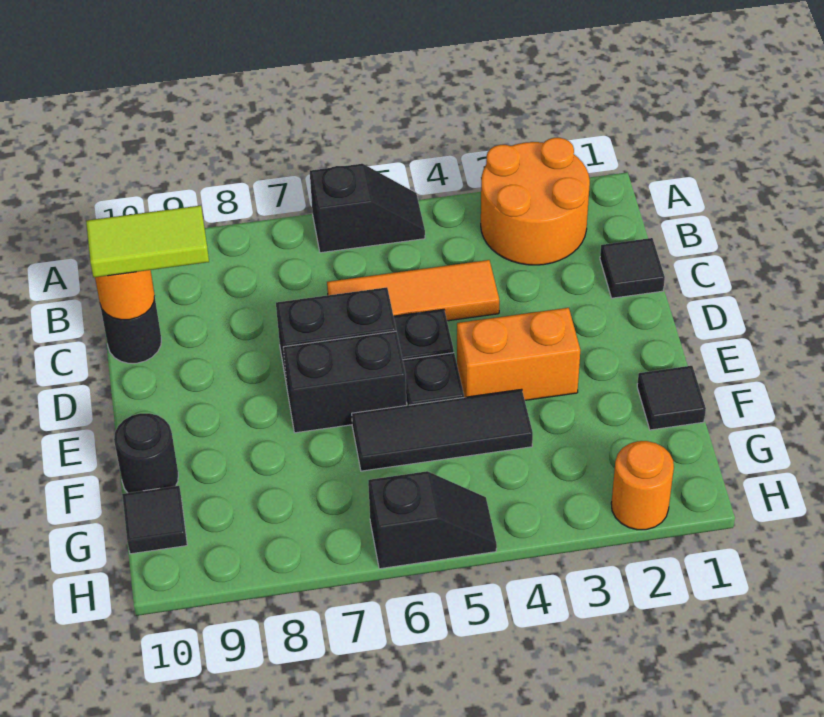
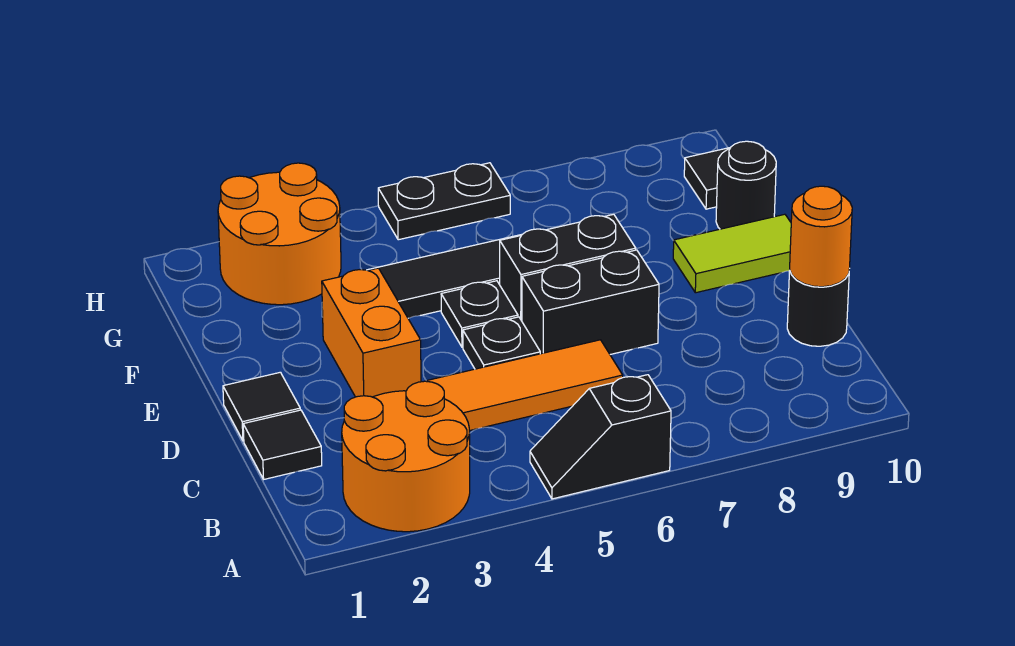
lime 1x2 tile [86,205,209,277] -> lime 1x2 tile moved to [673,214,791,293]
orange 1x2 brick [457,308,580,400] -> orange 1x2 brick turned to [322,268,421,397]
black 1x1 tile [637,366,706,430] -> black 1x1 tile moved to [223,372,300,441]
orange 1x1 round brick [611,441,674,530] -> orange 2x2 round brick [218,163,341,305]
black 1x2 slope [368,471,497,569] -> black 1x2 plate [378,163,510,240]

